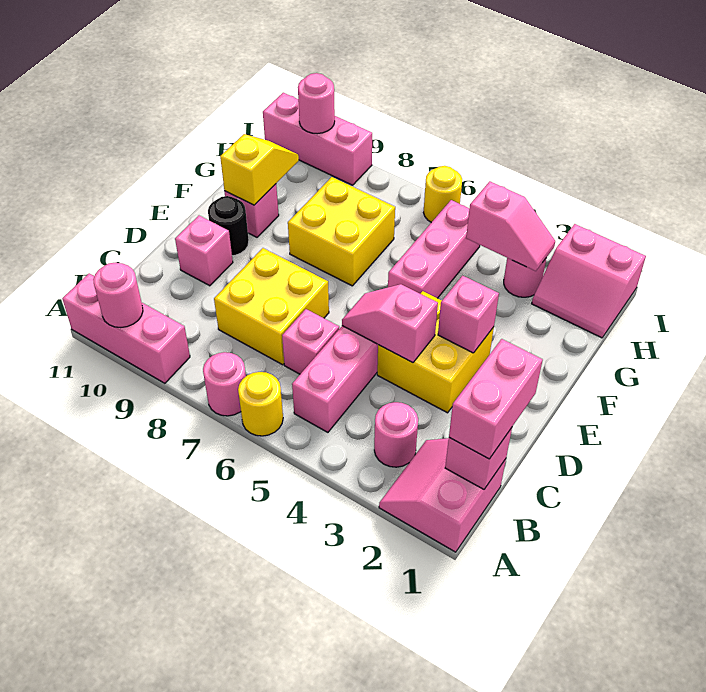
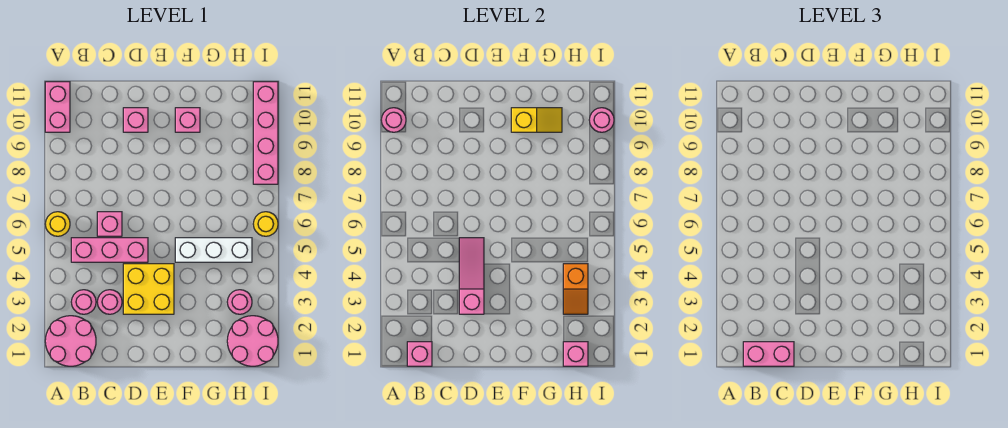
pink 2x2 slope [379,438,506,552] -> pink 2x2 round brick [45,316,96,366]
pink 1x1 round brick [203,352,246,416] -> pink 1x1 round brick moved to [97,290,122,314]
pink 1x3 brick [62,273,190,383] -> pink 1x2 brick [45,82,70,132]
yellow 2x2 brick [214,248,329,365] -> none
pink 1x2 slope [342,284,438,363] -> pink 1x3 slope [459,238,484,314]
pink 1x1 brick [438,276,499,353] -> pink 1x1 brick moved to [563,342,588,366]
black 1x1 round brick [208,196,249,256] -> none
pink 1x3 brick [388,200,480,298] -> white 1x3 brick [175,238,252,262]
yellow 2x2 brick [288,177,395,286] -> none
pink 2x2 slope [532,224,646,338] -> pink 2x2 round brick [227,316,278,366]
pink 1x2 slope [466,181,555,271] -> orange 1x2 slope [563,264,588,314]
pink 1x3 brick [263,93,372,185] -> pink 1x4 brick [253,82,278,184]

